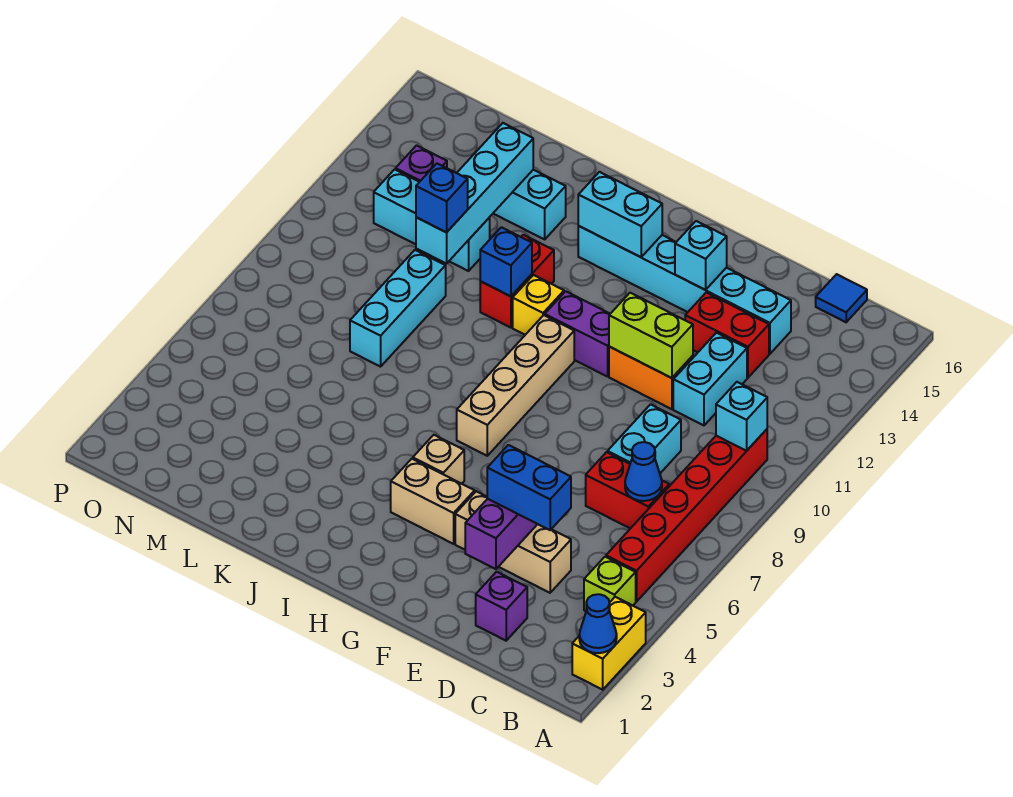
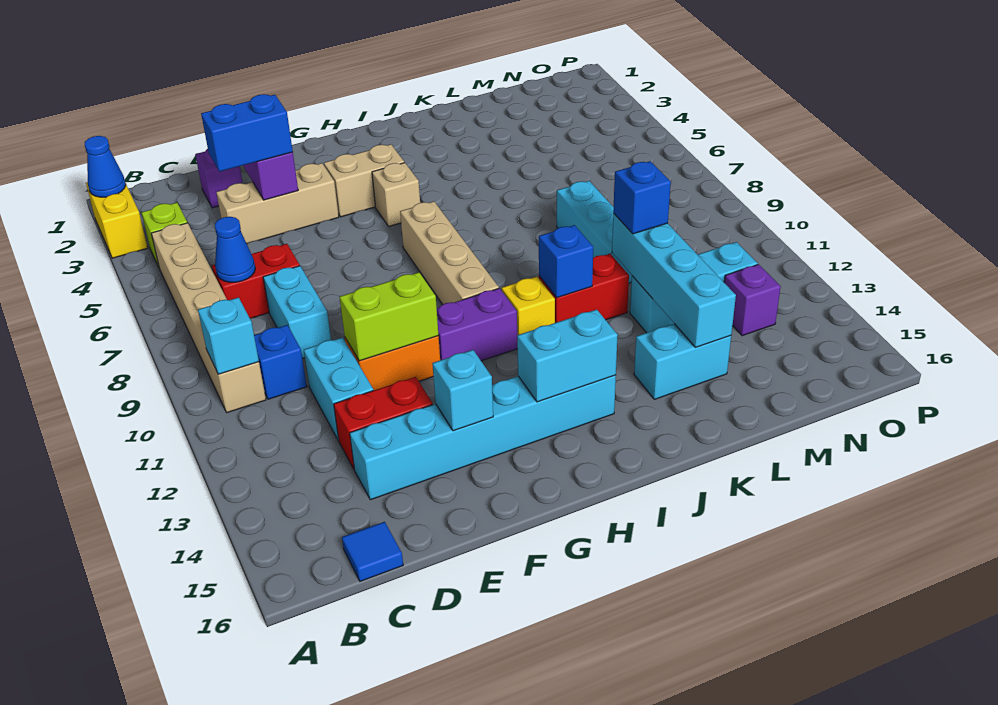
red 1x6 brick [606,429,767,602] -> tan 1x6 brick [151,223,266,413]
none -> blue 1x1 brick [254,325,307,399]
red 1x2 brick [480,235,554,328] -> red 1x2 brick turned to [539,254,629,323]

